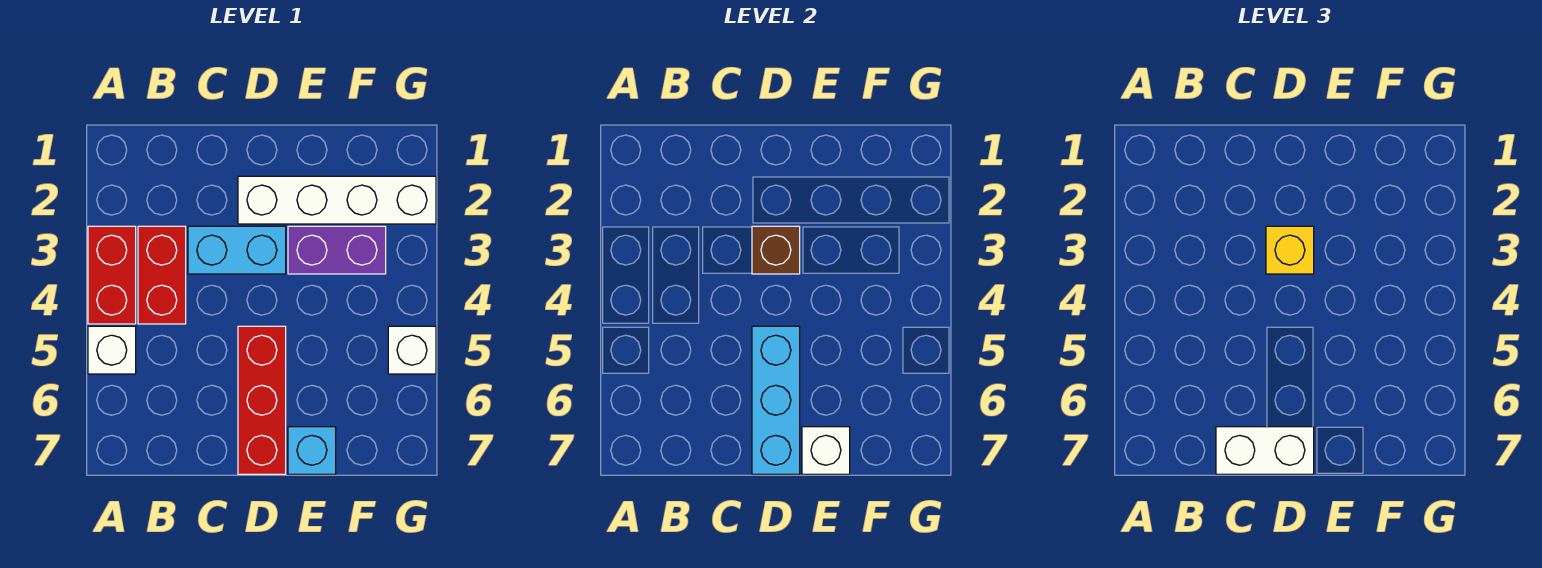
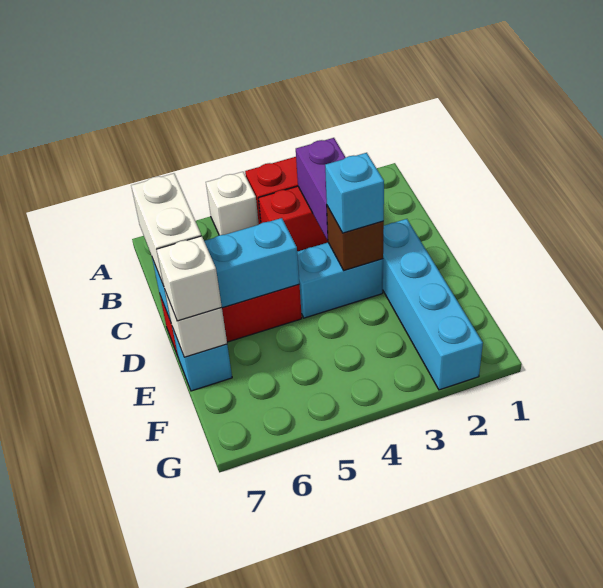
cyan 1x2 brick [188,226,286,274] -> cyan 1x2 brick turned to [297,243,383,318]
white 1x4 brick [238,176,436,224] -> cyan 1x4 brick [383,219,483,390]
yellow 1x1 brick [1266,226,1314,274] -> cyan 1x1 brick [325,153,384,233]
purple 1x2 brick [288,226,386,274] -> purple 1x2 brick moved to [296,138,346,240]
white 1x1 brick [388,326,436,374] -> white 1x1 brick moved to [156,236,222,321]

